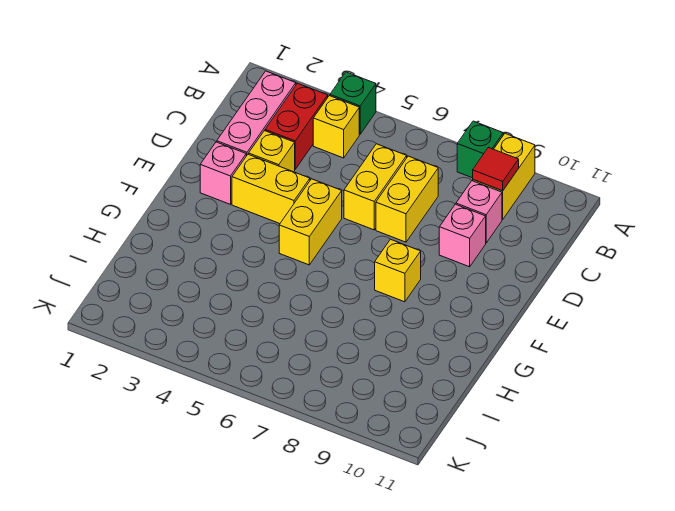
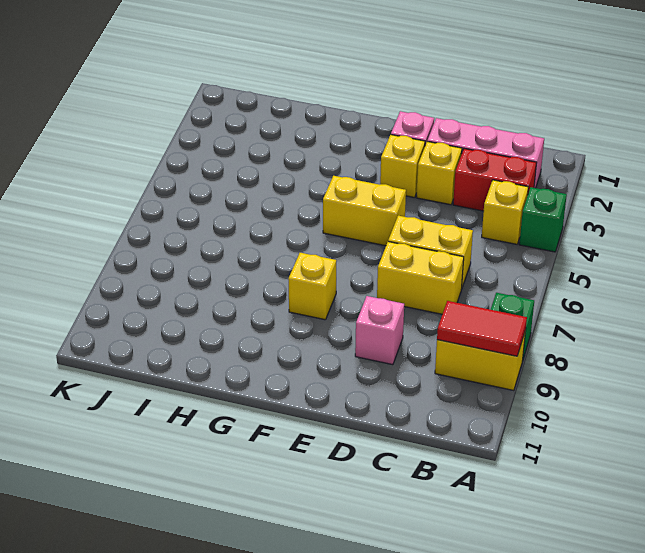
red 1x1 tile [473,147,519,191] -> red 1x2 tile [437,301,527,356]
pink 1x1 brick [456,181,502,243] -> none
yellow 1x2 brick [232,154,310,224] -> yellow 1x1 brick [380,135,425,198]

